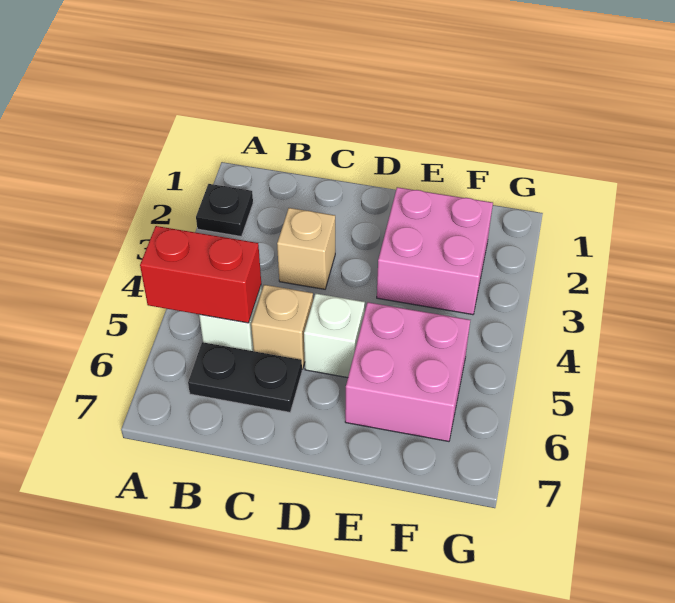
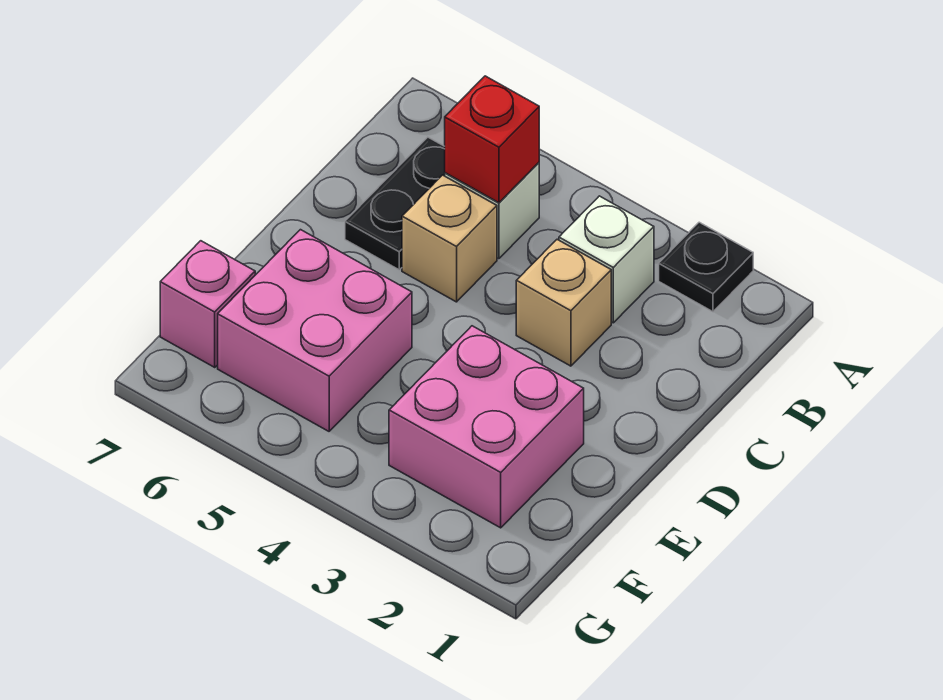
red 1x2 brick [140,226,261,323] -> red 1x1 brick [445,76,539,203]
white 1x1 brick [304,294,365,378] -> white 1x1 brick moved to [559,196,654,323]
none -> pink 1x1 brick [160,241,255,367]

